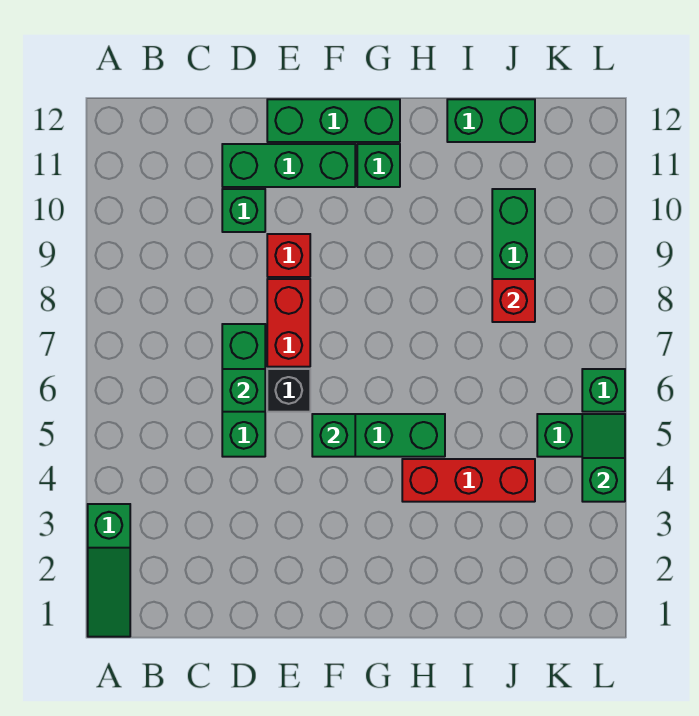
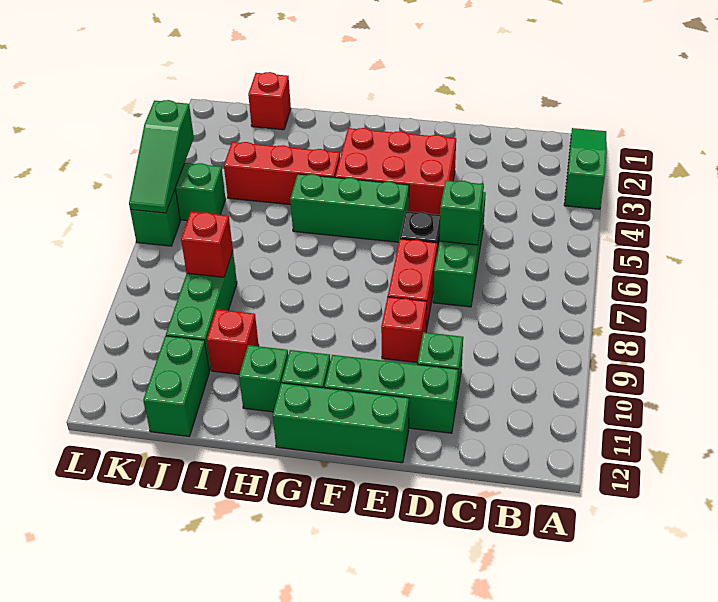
none -> red 2x3 brick [335,128,456,215]
green 1x1 brick [312,414,355,457] -> green 1x1 brick moved to [239,345,288,412]
none -> red 1x1 brick [207,309,259,374]
green 1x2 brick [447,99,535,142] -> green 1x2 brick turned to [143,336,209,436]
none -> red 1x1 brick [248,72,291,130]
green 1x2 slope [582,414,625,502] -> green 1x3 slope [129,100,194,213]

